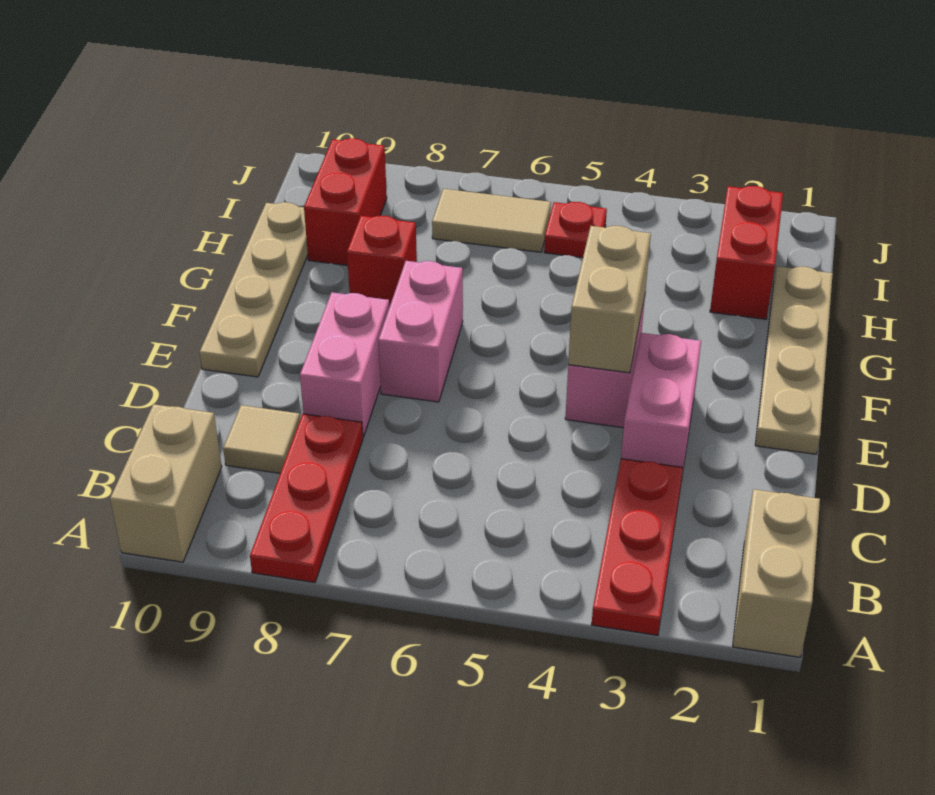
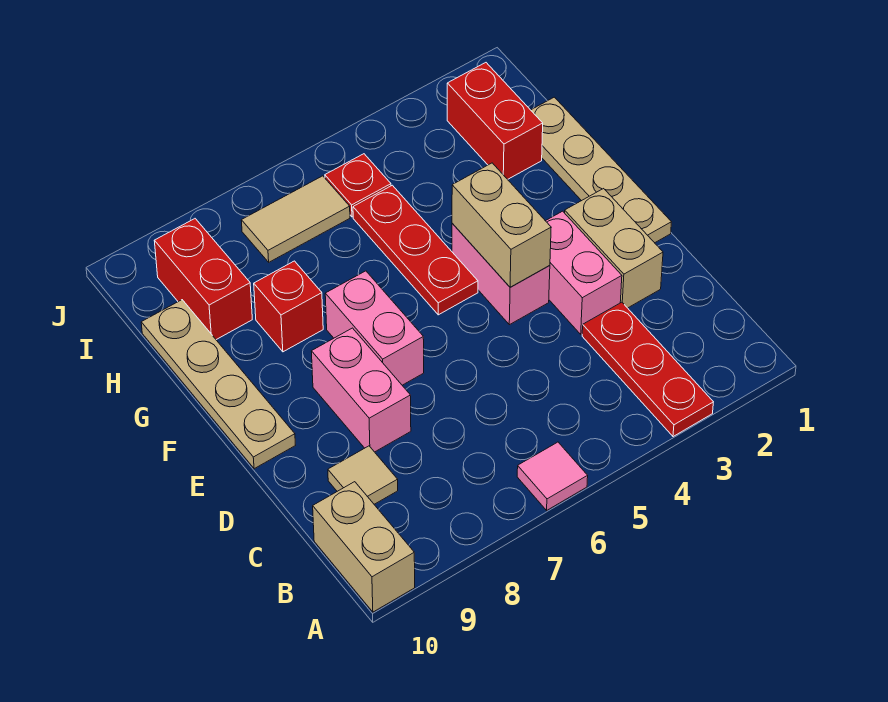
tan 1x2 brick [733,489,820,657] -> tan 1x2 brick moved to [565,189,663,308]
none -> pink 1x1 tile [517,442,588,510]
red 1x3 plate [250,414,363,583] -> red 1x3 plate moved to [353,185,478,315]

